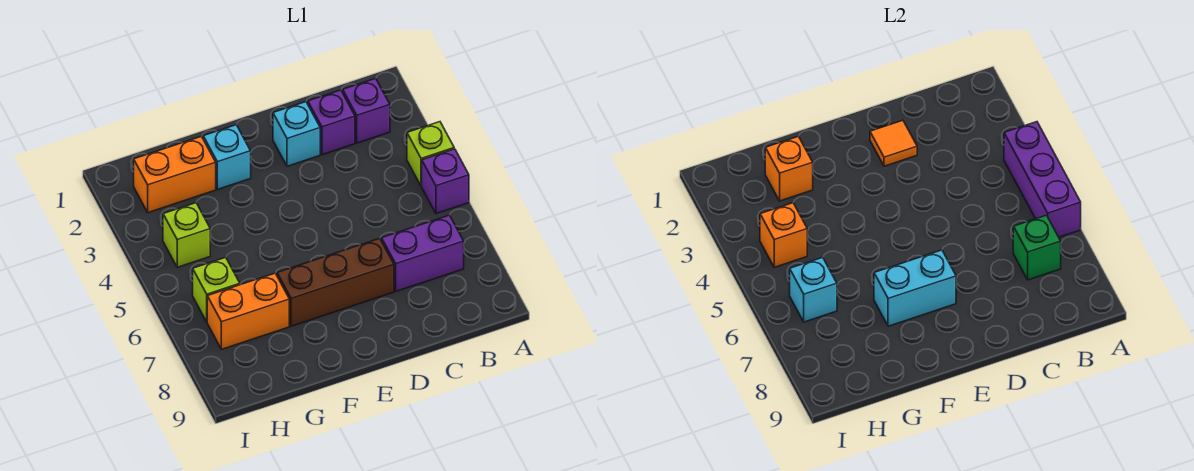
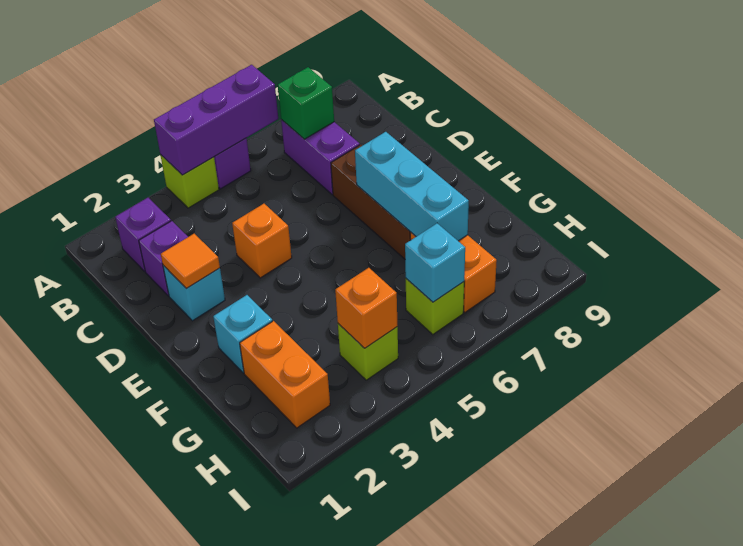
cyan 1x2 brick [874,250,956,326] -> cyan 1x3 brick [355,132,469,241]
orange 1x1 brick [765,136,813,201] -> orange 1x1 brick moved to [232,204,292,278]

